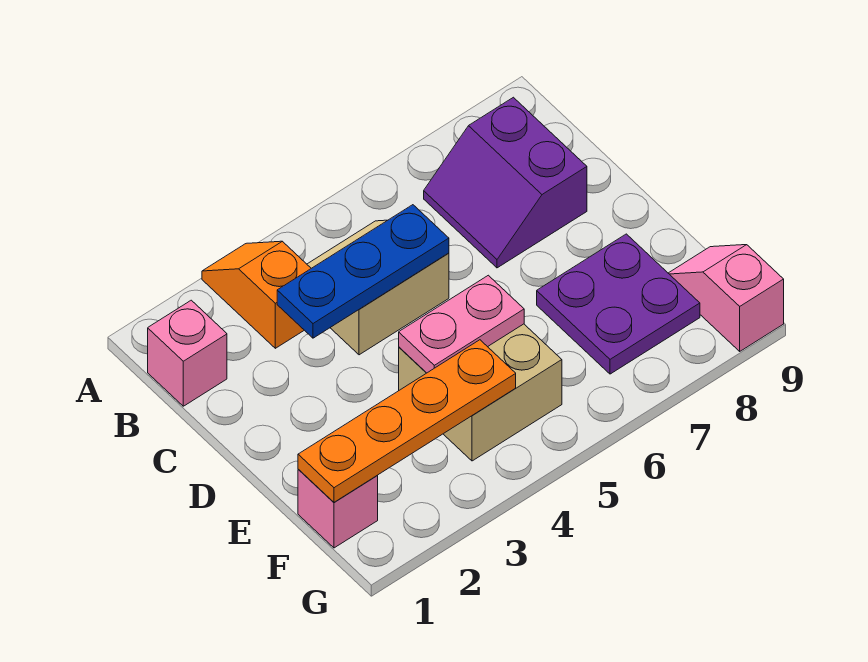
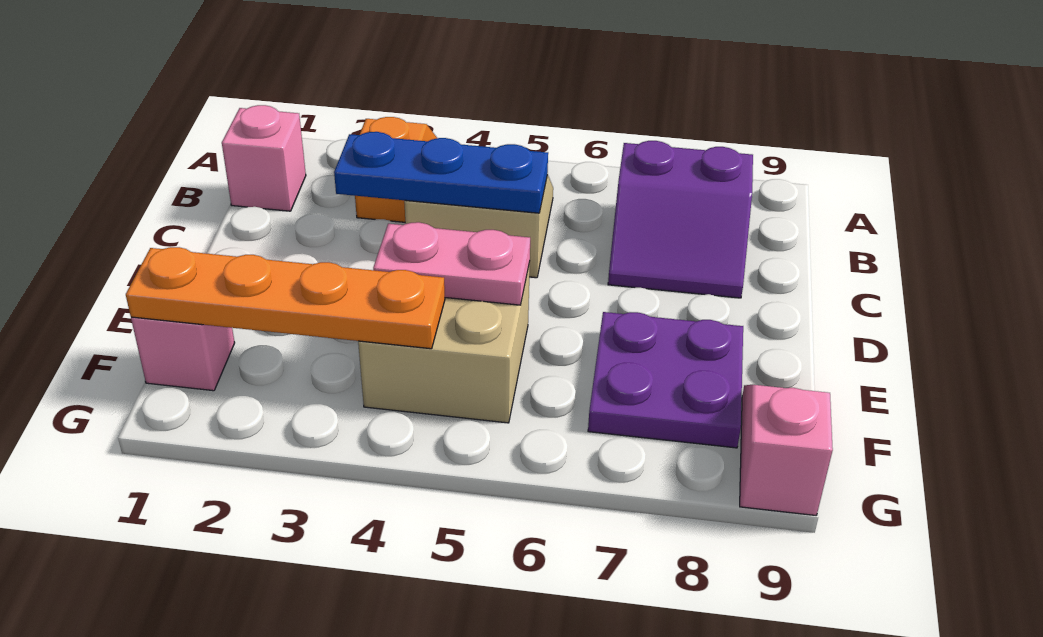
purple 2x2 slope [424,97,587,268] -> purple 2x2 slope turned to [608,141,753,298]

